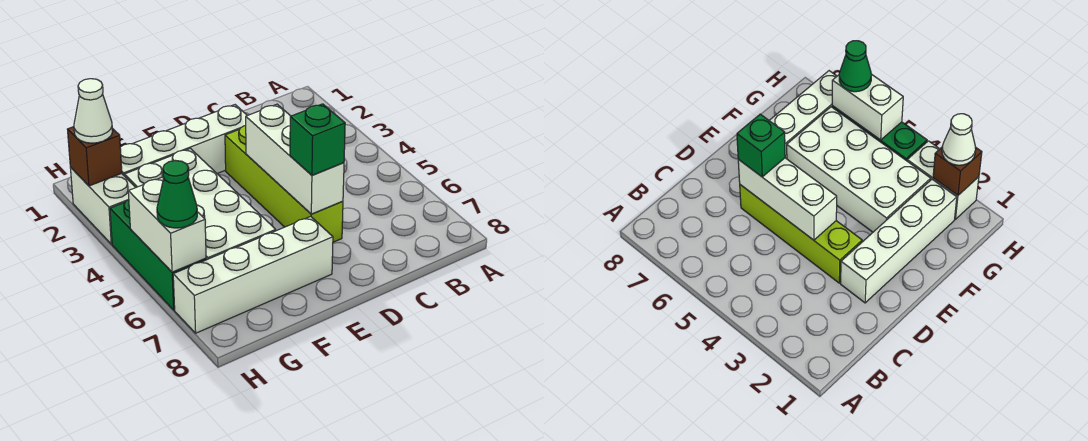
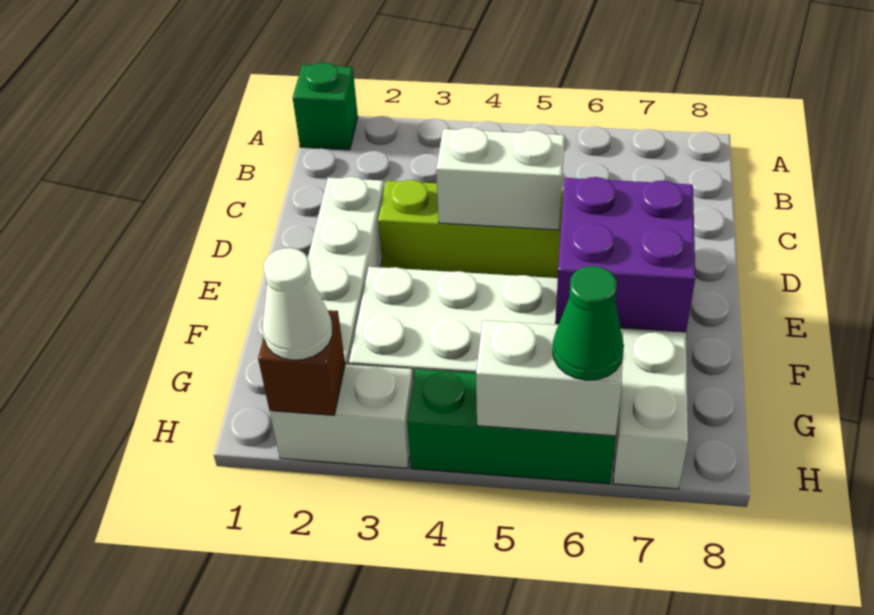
white 1x3 brick [246,104,344,214] -> white 1x2 brick [436,127,565,230]
green 1x1 brick [290,104,345,175] -> green 1x1 brick moved to [293,63,358,150]
none -> purple 2x2 brick [555,177,695,332]

